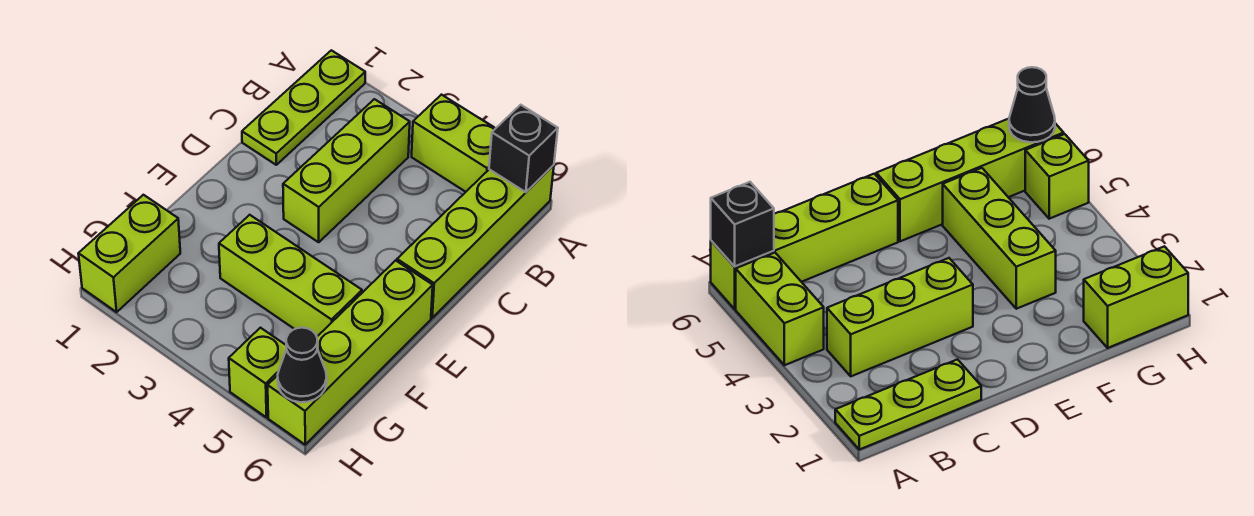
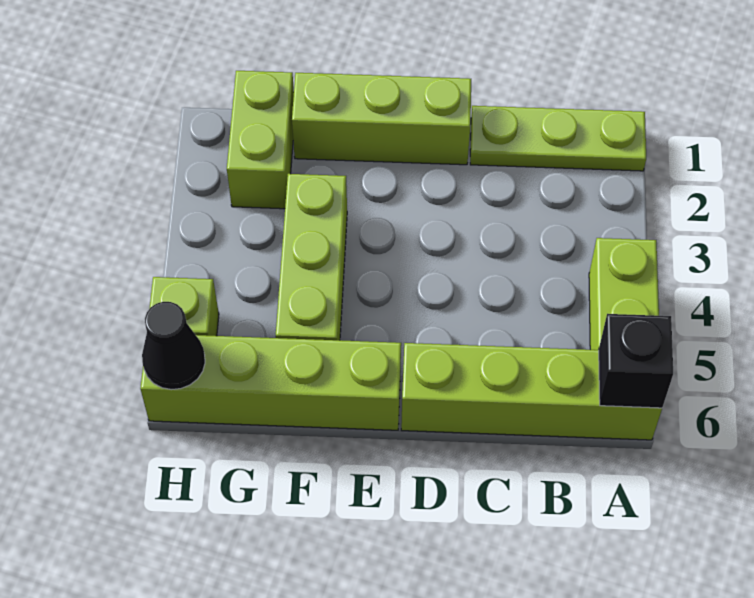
lime 1x3 brick [283,99,410,242] -> lime 1x3 brick moved to [292,73,471,165]
lime 1x2 brick [78,195,180,312] -> lime 1x2 brick turned to [227,71,294,209]

